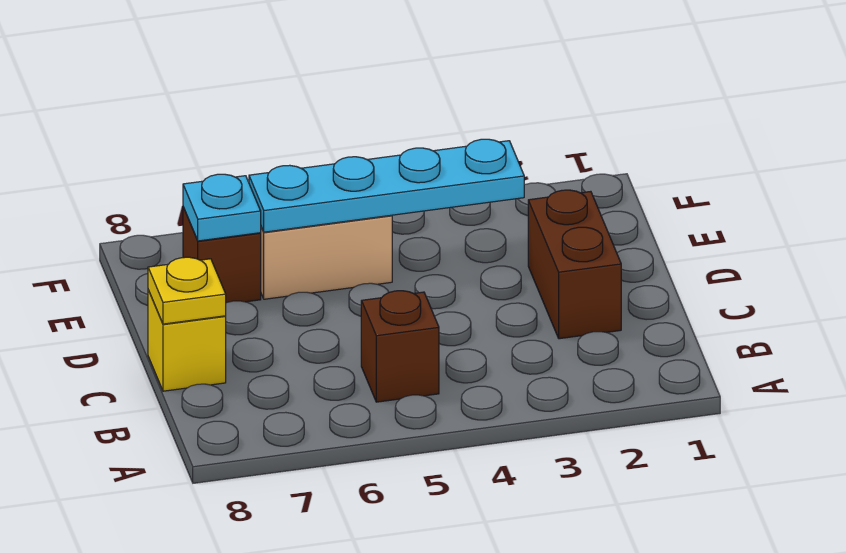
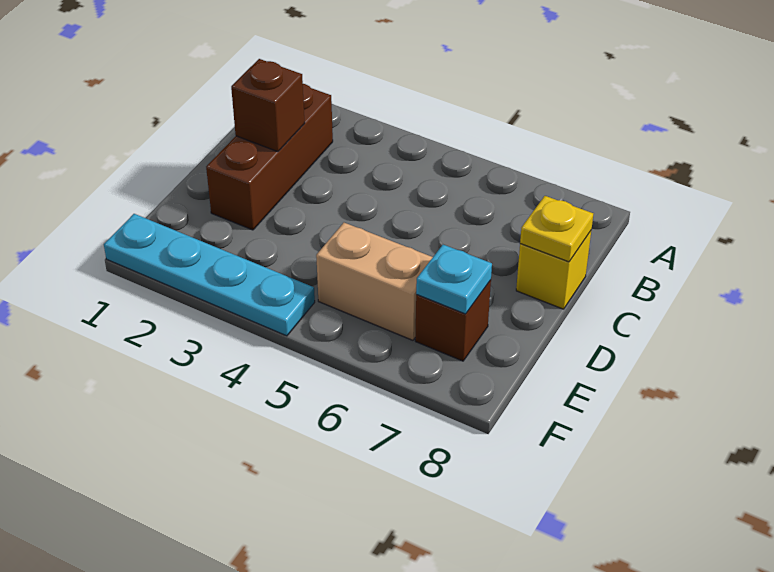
brown 1x1 brick [361,291,439,402] -> brown 1x1 brick moved to [231,59,305,152]
brown 1x2 brick [528,190,621,339] -> brown 1x3 brick [206,84,333,230]
cyan 1x4 plate [249,139,524,232] -> cyan 1x4 plate moved to [104,214,315,336]

